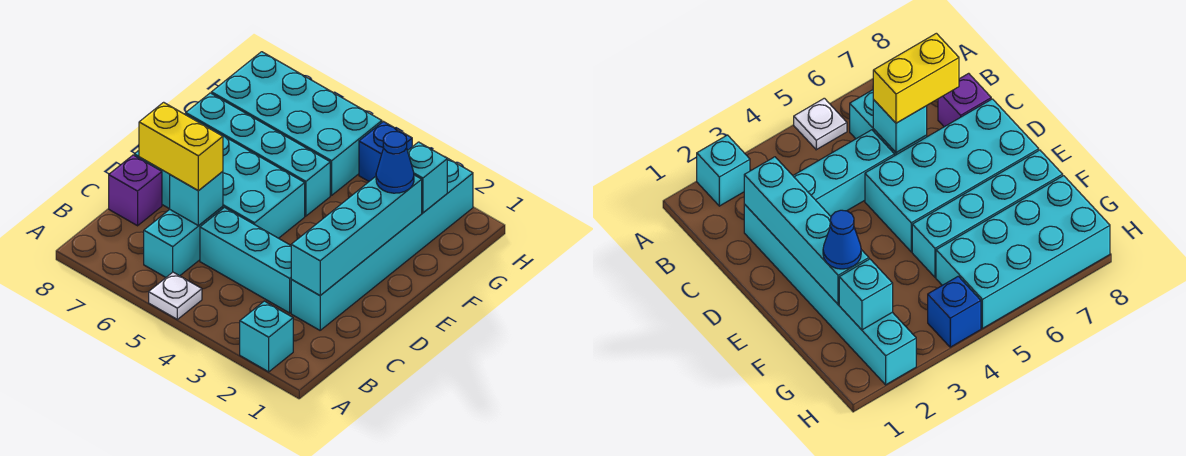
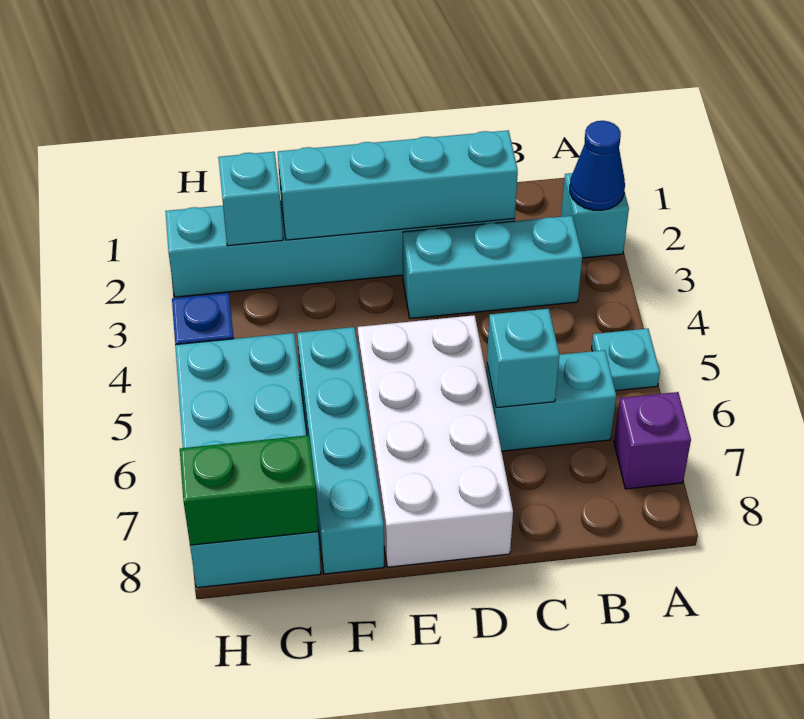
white 1x1 plate [149,272,202,319] -> cyan 1x1 plate [592,329,660,391]
cyan 1x3 brick [200,207,292,313] -> cyan 1x3 brick turned to [403,216,582,318]
yellow 1x2 brick [139,102,223,191] -> none
purple 1x1 brick [109,155,162,226] -> purple 1x1 brick moved to [614,392,691,489]
cyan 2x4 brick [134,114,305,238] -> white 2x4 brick [358,315,513,567]
blue 1x1 cone [376,132,414,193] -> blue 1x1 cone moved to [570,121,625,210]
none -> green 1x2 brick [180,435,318,545]

